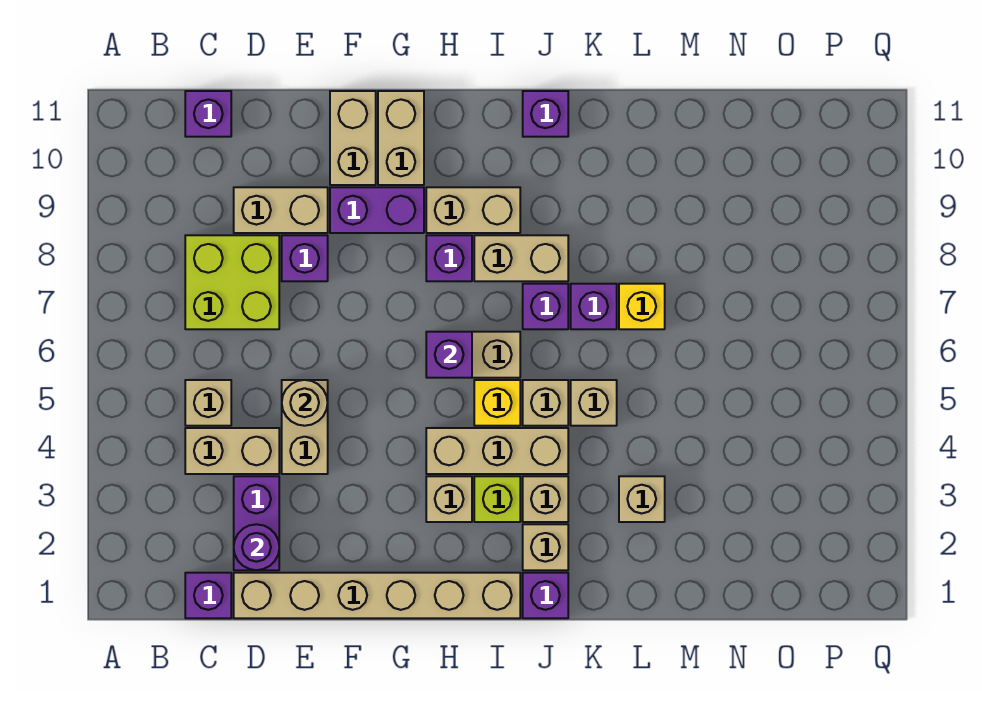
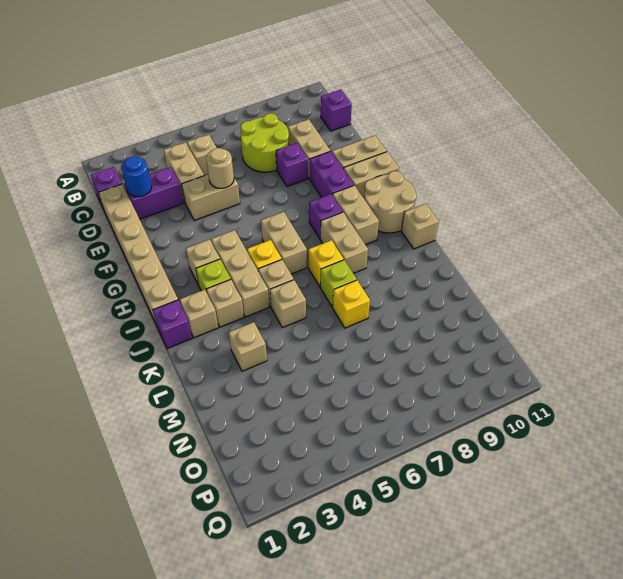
lime 2x2 brick [185,235,279,329] -> lime 2x2 round brick [241,113,289,172]
purple 1x1 round brick [234,524,279,570] -> blue 1x1 round brick [121,156,152,197]
purple 1x1 brick [426,332,472,378] -> none
none -> tan 2x2 round brick [364,171,417,233]
purple 1x1 brick [523,284,568,329] -> yellow 1x1 brick [308,240,344,287]
purple 1x1 brick [523,91,568,137] -> tan 1x1 brick [401,204,439,249]
purple 1x1 brick [571,284,617,329] -> lime 1x1 brick [320,260,357,307]

